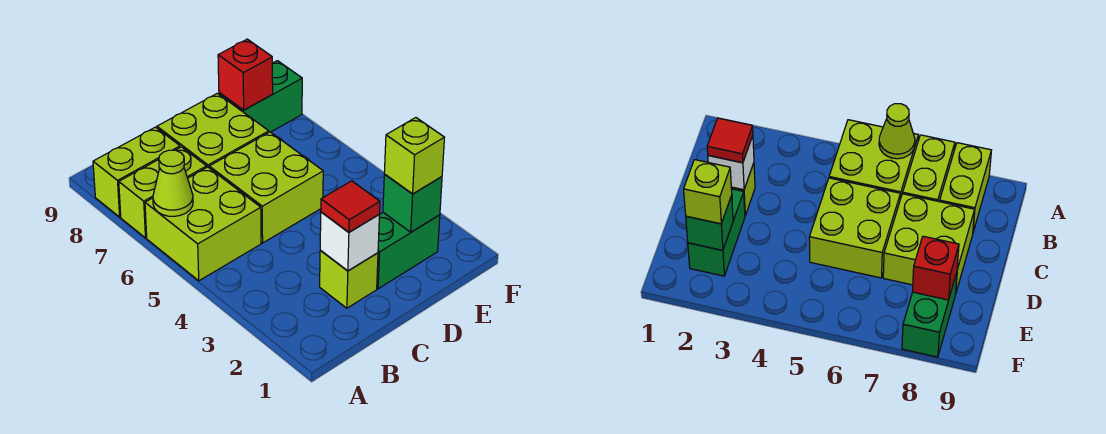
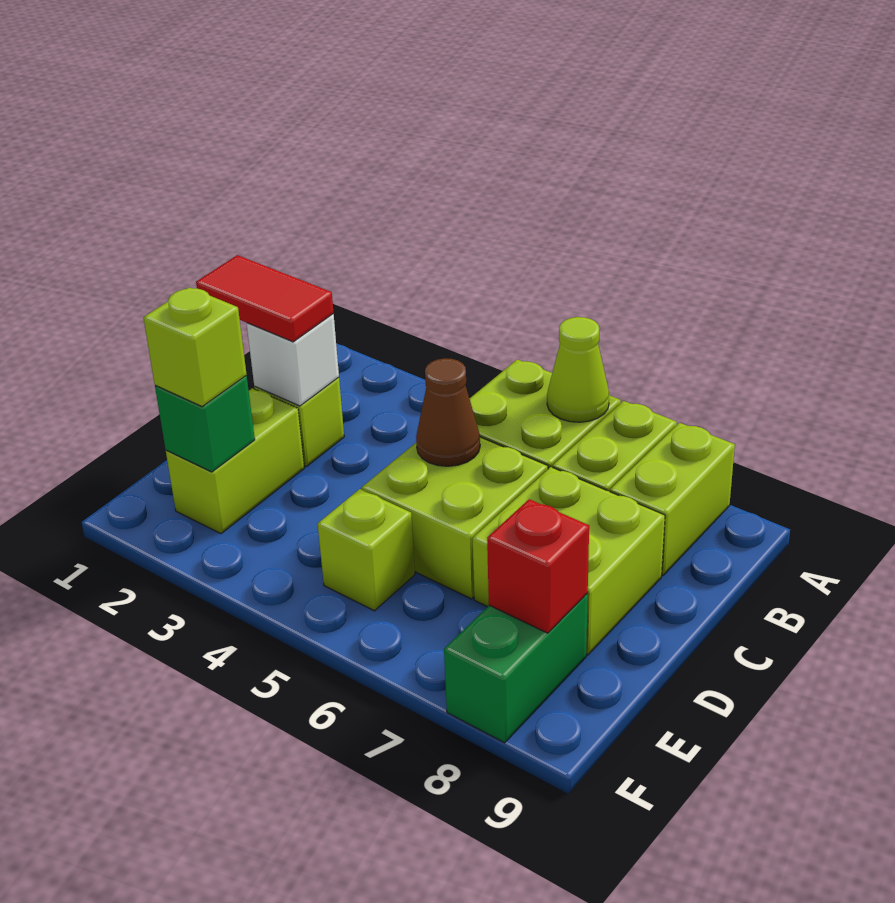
red 1x1 tile [321,181,380,232] -> red 1x2 tile [196,255,334,342]
none -> brown 1x1 cone [416,358,480,466]
green 1x2 brick [377,213,440,289] -> lime 1x2 brick [166,388,304,534]
none -> lime 1x1 brick [318,489,415,611]

